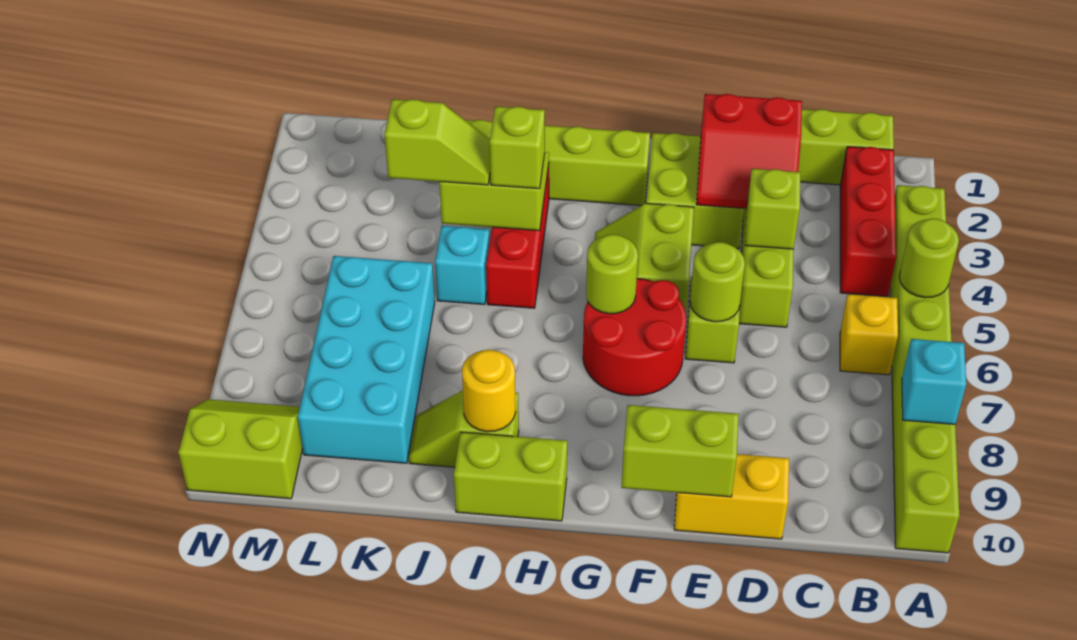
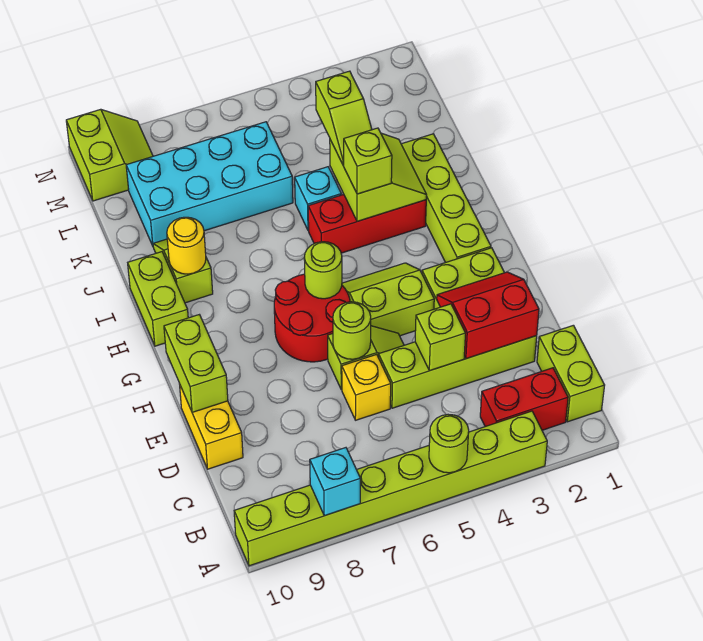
red 1x3 brick [840,147,896,297] -> red 1x2 brick [480,368,568,430]
yellow 1x1 brick [840,294,898,375] -> yellow 1x1 brick moved to [342,354,391,420]
red 2x2 slope [696,94,802,209] -> red 2x2 slope turned to [437,272,539,359]

